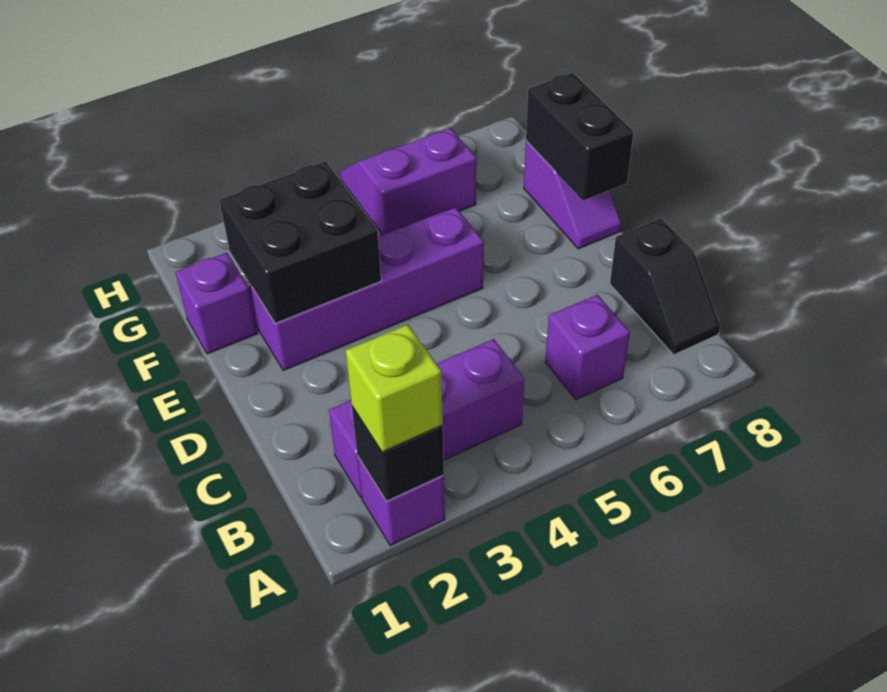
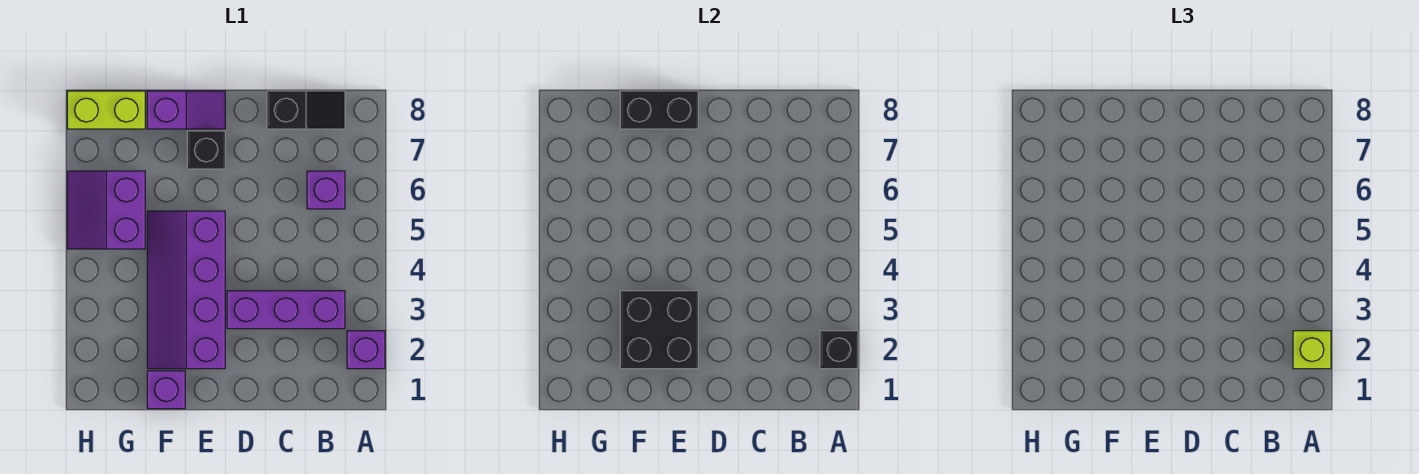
purple 1x3 brick [329,339,525,498] -> purple 1x3 brick turned to [227,291,345,329]
none -> black 1x1 brick [187,131,225,169]
none -> lime 1x2 brick [67,91,145,129]

